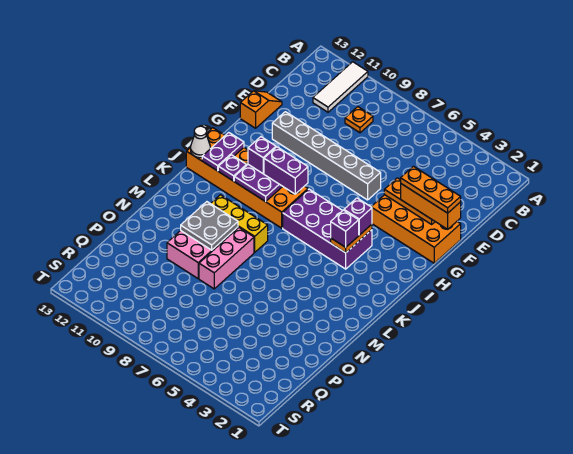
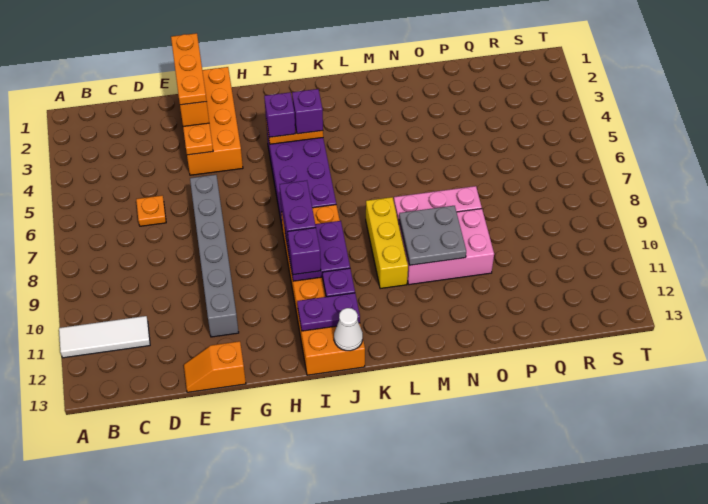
orange 1x1 plate [345,107,373,133] -> orange 1x1 plate moved to [136,196,166,226]

